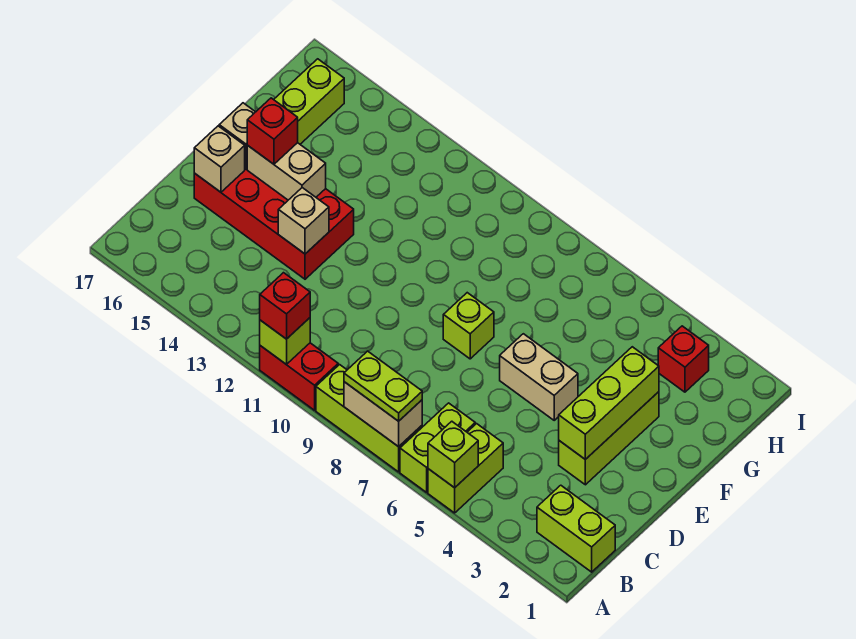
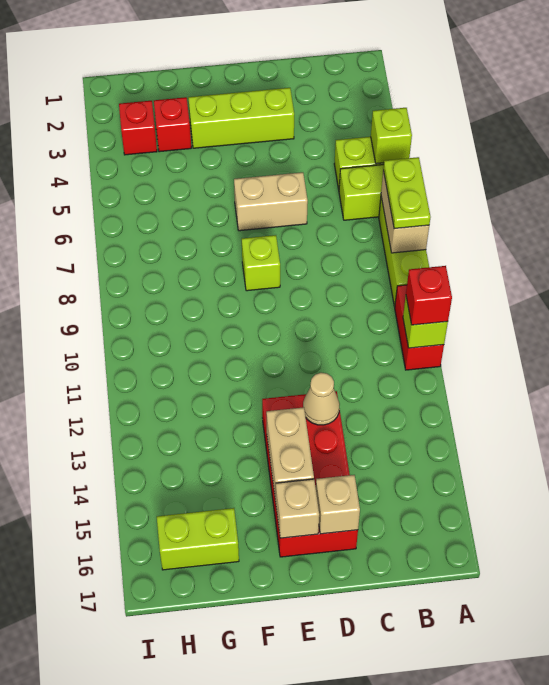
lime 1x2 brick [537,485,615,572] -> none
lime 1x3 brick [559,347,659,459] -> none
tan 1x1 brick [278,188,329,254] -> tan 1x1 cone [303,373,340,425]
tan 1x2 brick [500,334,578,420] -> tan 1x2 brick turned to [234,172,308,231]
red 1x1 brick [247,98,298,164] -> red 1x1 brick moved to [154,97,191,152]

